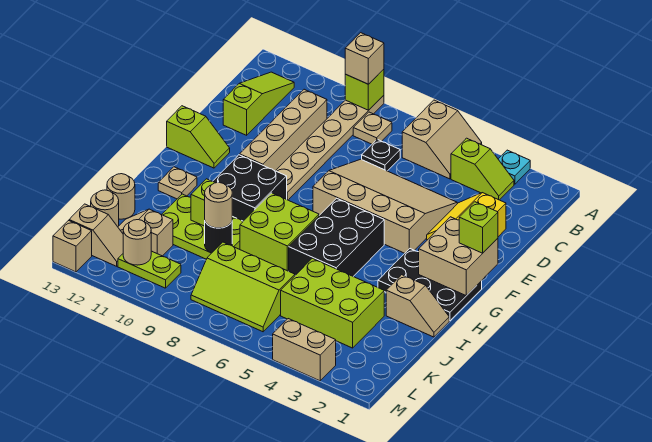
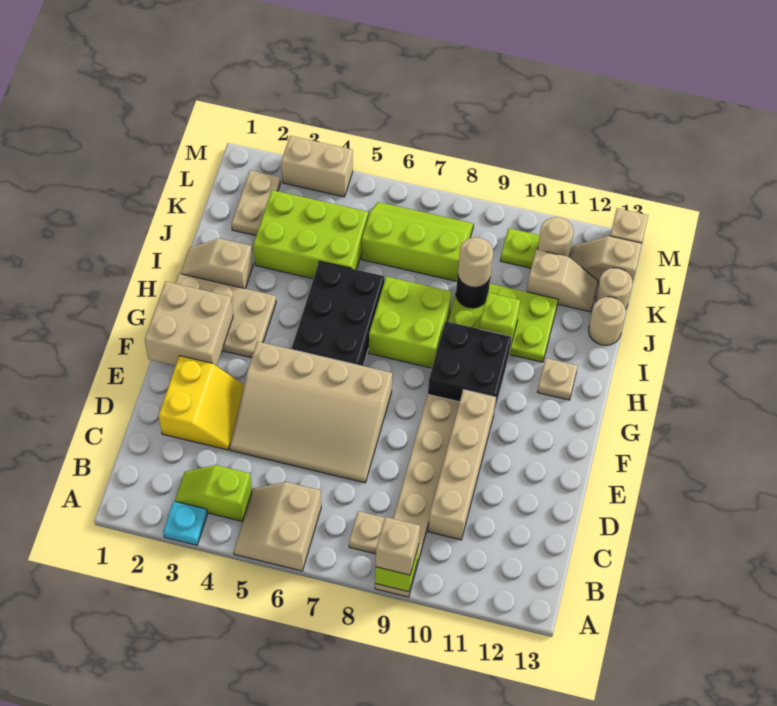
lime 1x3 slope [223,72,294,135] -> none
black 1x1 plate [362,139,400,171] -> none
lime 1x1 brick [459,202,498,253] -> none
lime 1x2 slope [167,106,230,168] -> none
black 2x3 plate [378,249,482,321] -> tan 2x3 plate [175,274,276,358]
none -> tan 1x2 plate [231,170,280,236]

